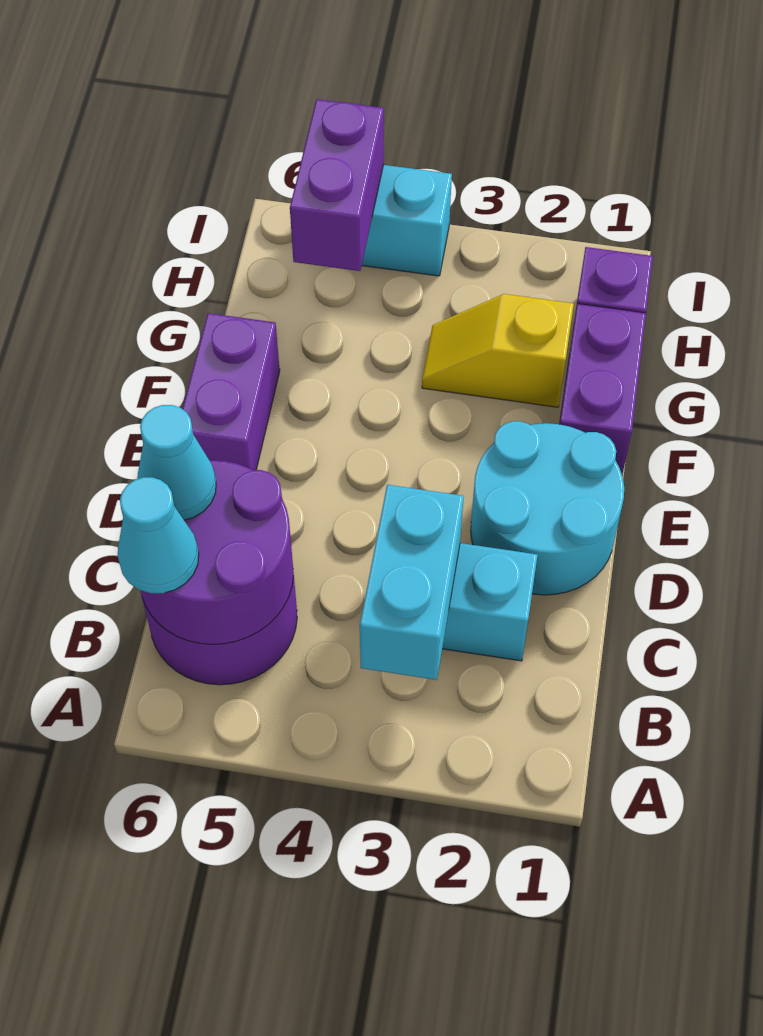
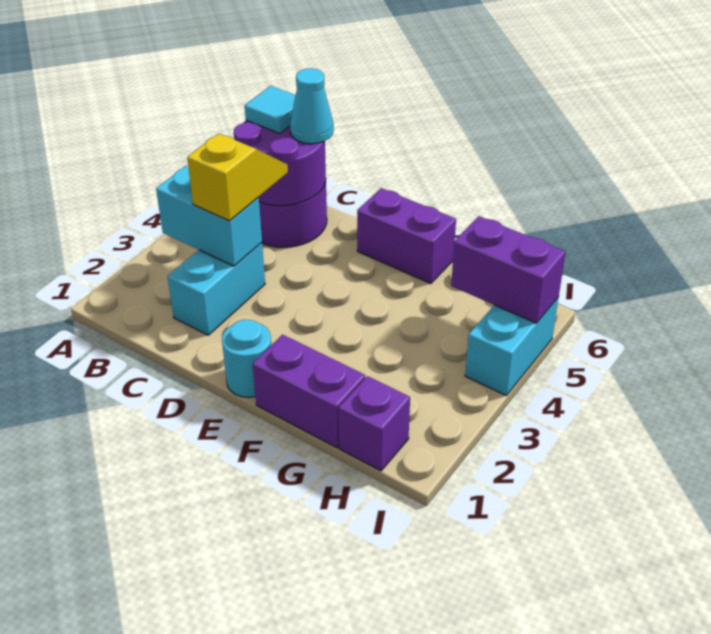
cyan 1x1 cone [117,477,199,593] -> cyan 1x1 tile [245,86,296,134]
cyan 2x2 round brick [471,421,624,595] -> cyan 1x1 round brick [222,320,271,398]
yellow 1x2 slope [422,294,574,407] -> yellow 1x2 slope moved to [187,133,288,221]

